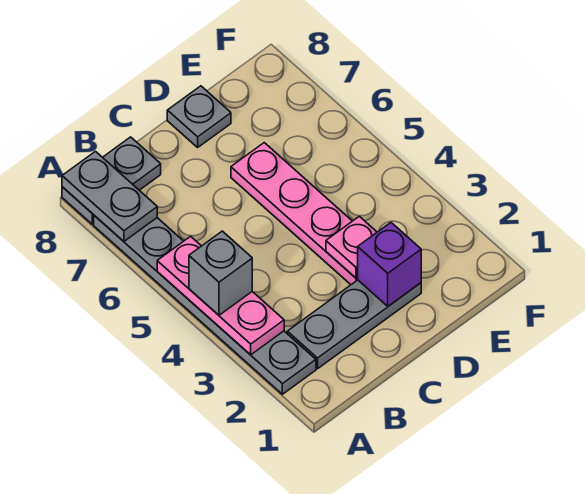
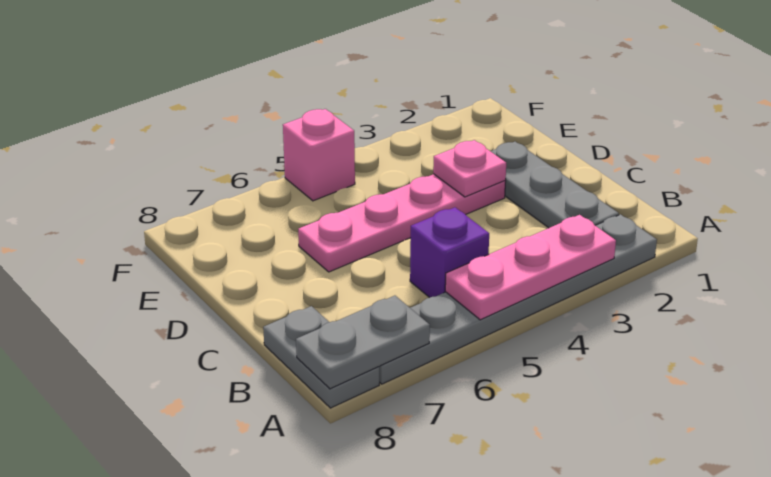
grey 1x1 brick [189,231,252,315] -> none
purple 1x1 brick [357,223,421,306] -> purple 1x1 brick moved to [410,207,489,298]
grey 1x1 plate [167,86,231,147] -> none
none -> pink 1x1 brick [283,109,355,201]

